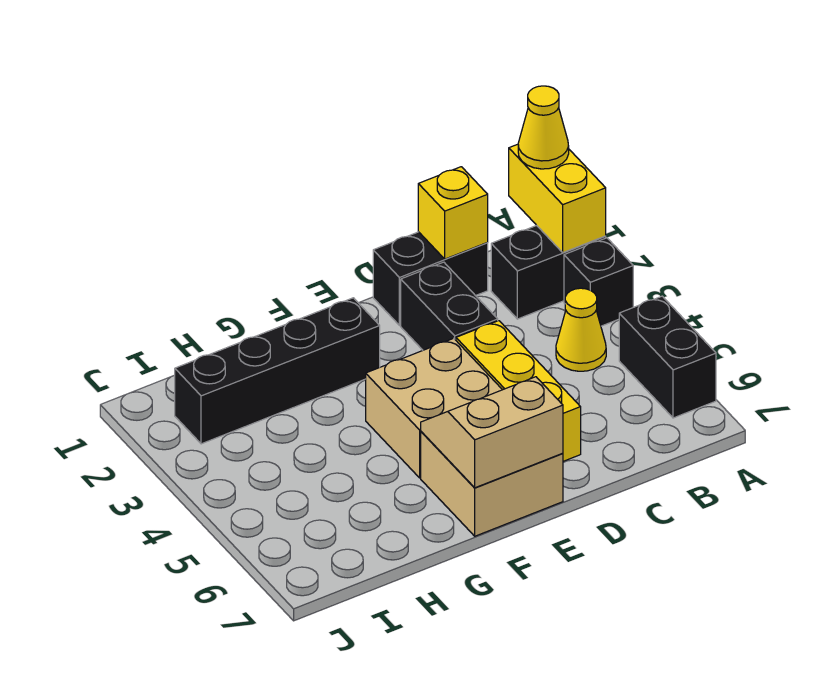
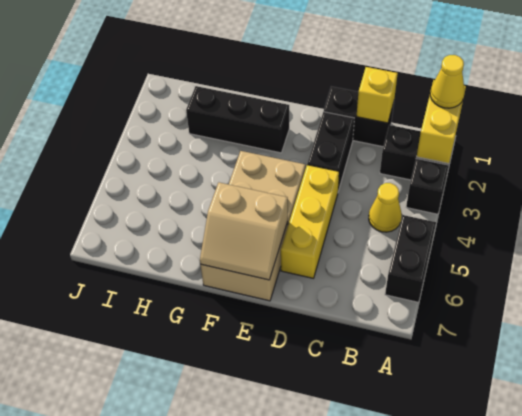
tan 2x2 slope [421,377,563,488] -> tan 2x2 slope turned to [200,182,288,280]
black 1x4 brick [175,298,380,444] -> black 1x3 brick [186,86,289,153]

